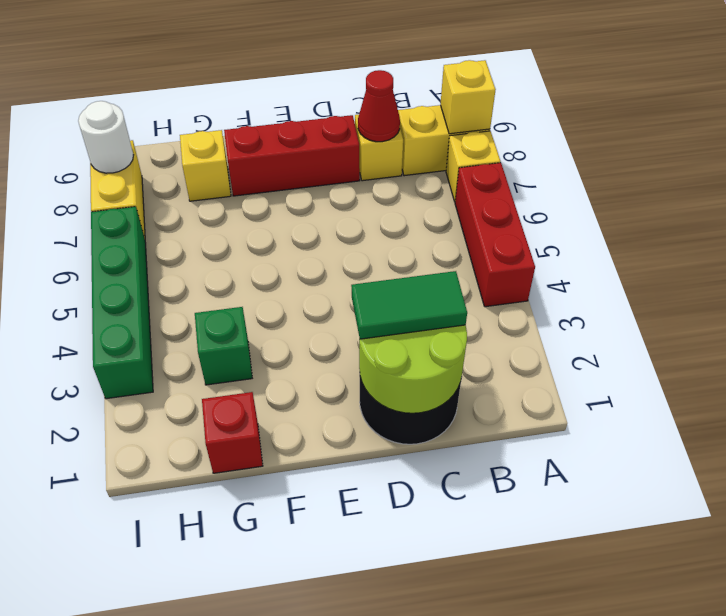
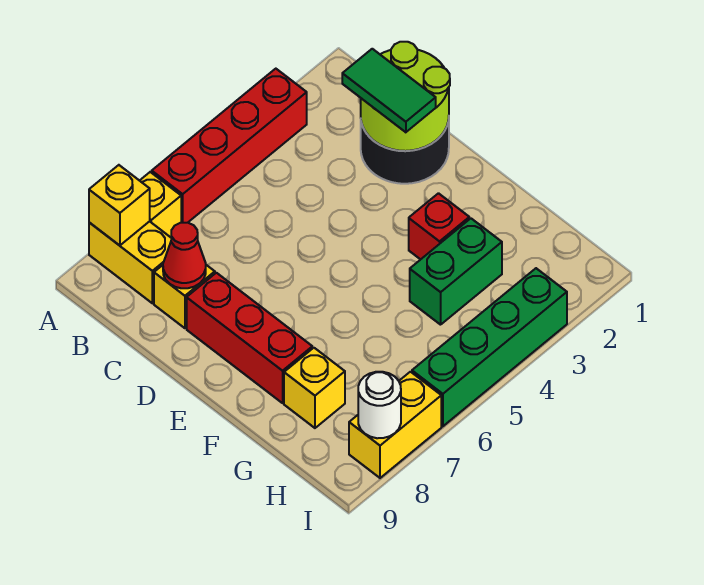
red 1x3 brick [455,163,535,307] -> red 1x4 brick [152,69,307,223]
red 1x1 brick [202,392,263,473] -> red 1x1 brick moved to [409,193,469,260]
green 1x1 brick [195,307,252,385] -> green 1x2 brick [410,218,502,325]

